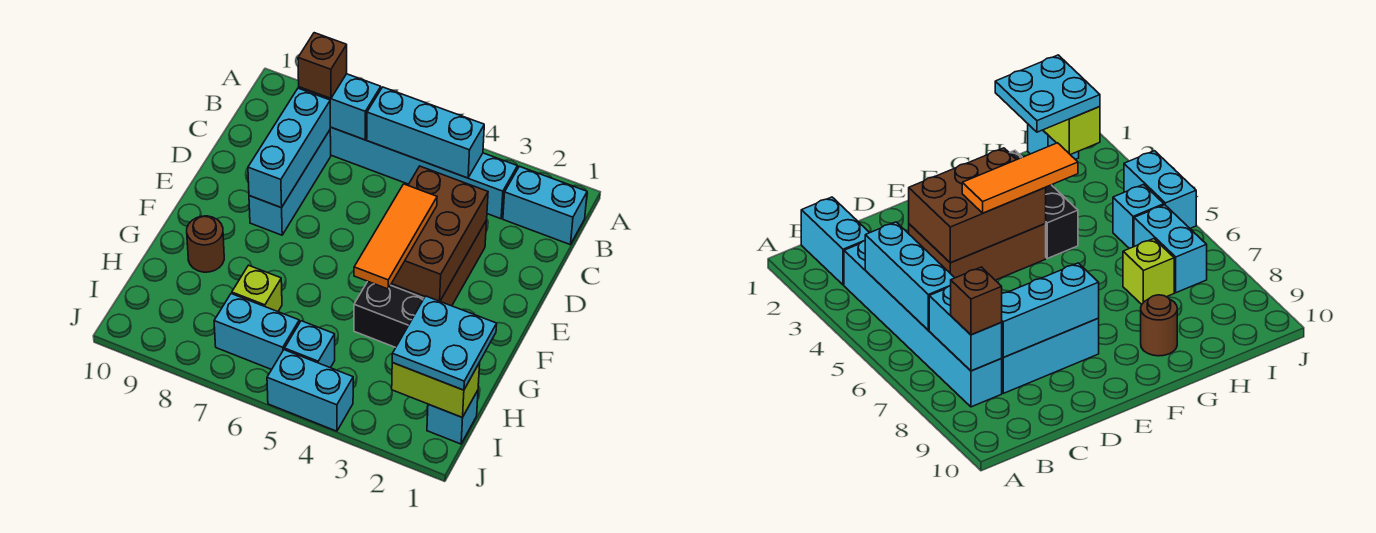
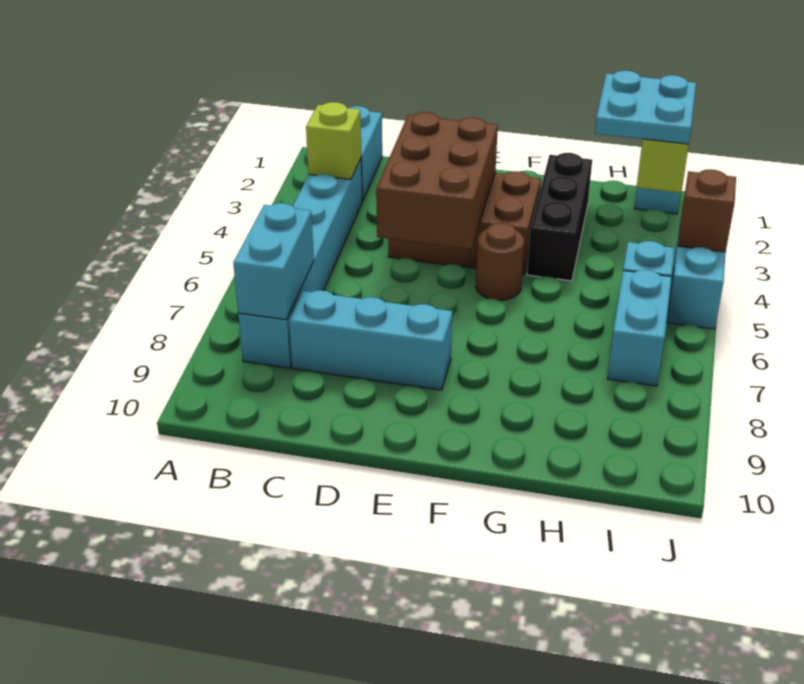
cyan 1x3 brick [367,87,484,178] -> none
brown 1x1 brick [298,33,347,98] -> brown 1x1 brick moved to [678,169,736,252]
cyan 1x3 brick [248,88,330,208] -> none
brown 2x3 brick [392,166,488,301] -> brown 2x3 brick turned to [376,112,498,249]
orange 1x3 tile [354,184,437,289] -> none
brown 1x1 round brick [187,216,224,272] -> brown 1x1 round brick moved to [476,223,524,300]
lime 1x1 brick [232,265,282,312] -> lime 1x1 brick moved to [306,102,361,179]

